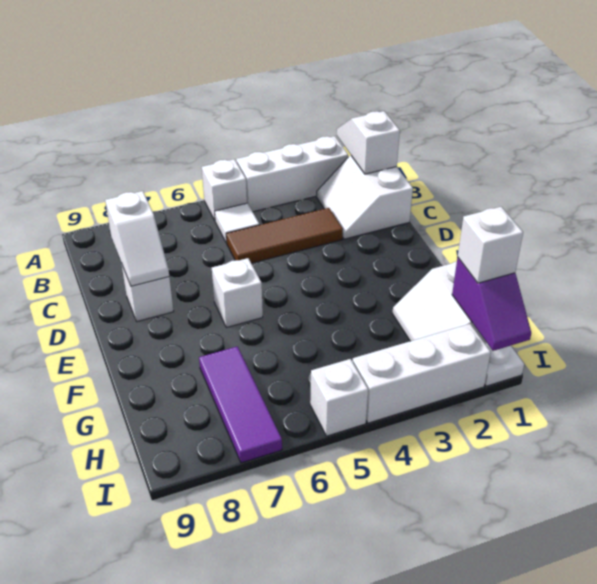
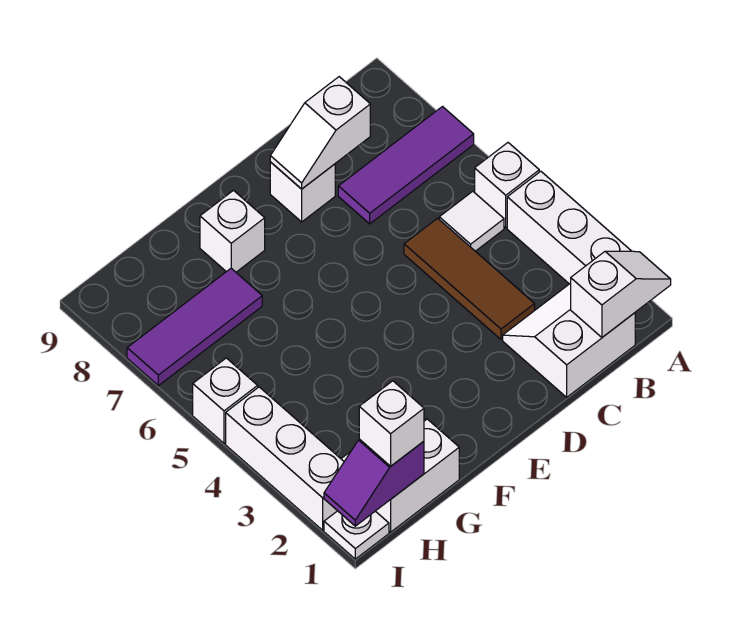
none -> purple 1x3 tile [338,107,474,224]
white 1x1 brick [212,258,263,328] -> white 1x1 brick moved to [200,190,265,272]

